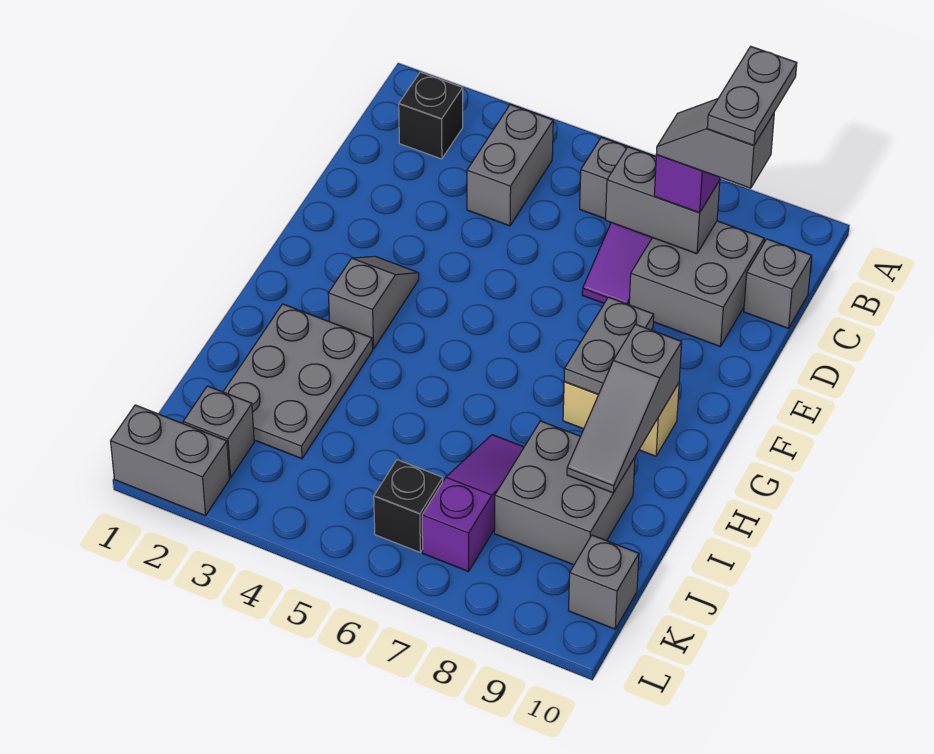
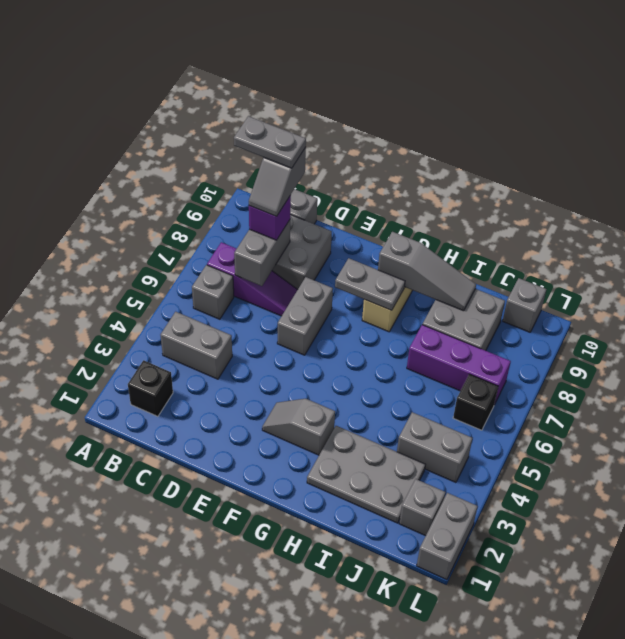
none -> grey 1x2 brick [277,277,333,355]
purple 1x3 slope [422,435,524,571] -> purple 1x3 brick [407,325,511,405]
none -> grey 1x2 brick [397,412,472,482]

